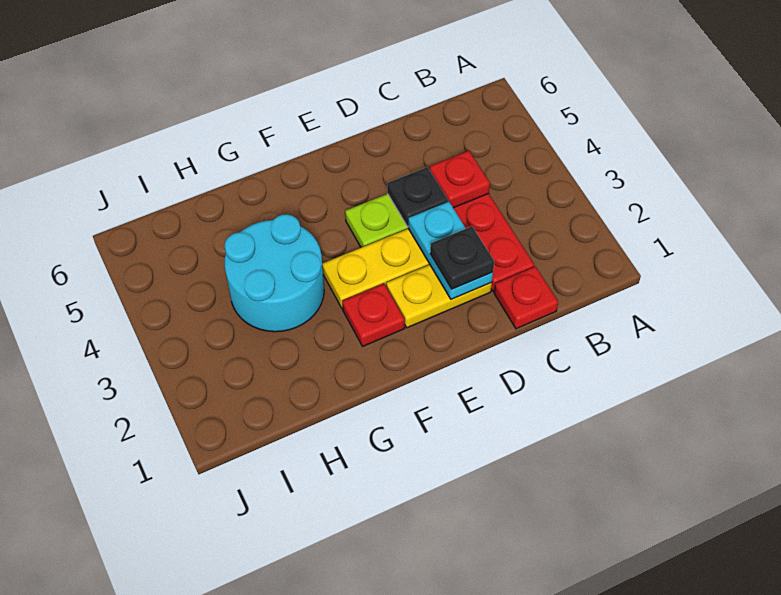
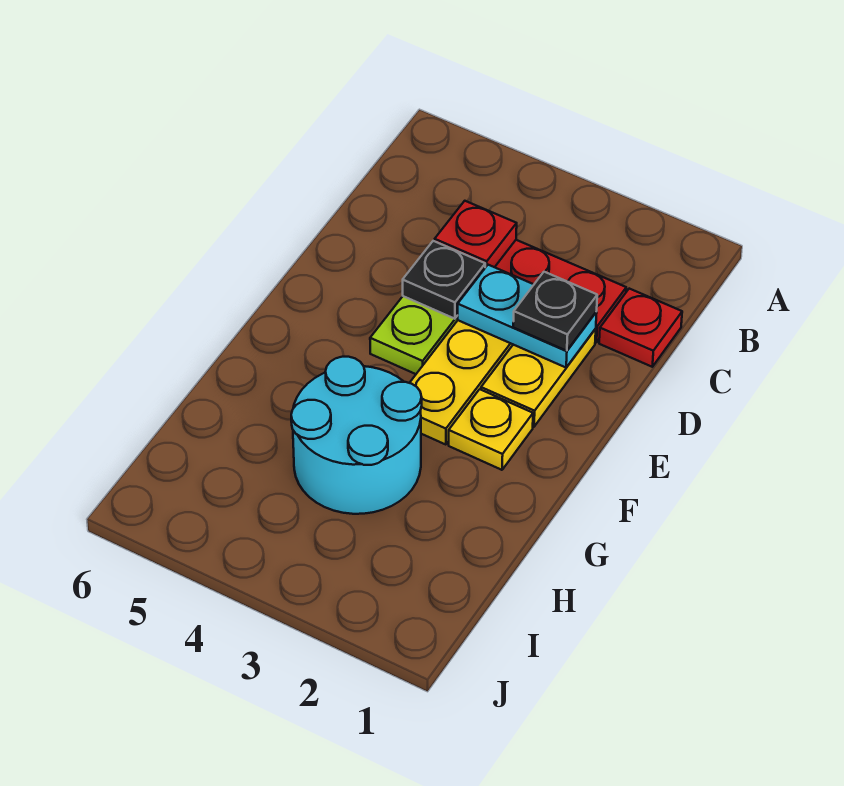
red 1x1 plate [342,284,405,346] -> yellow 1x1 plate [449,389,533,470]

